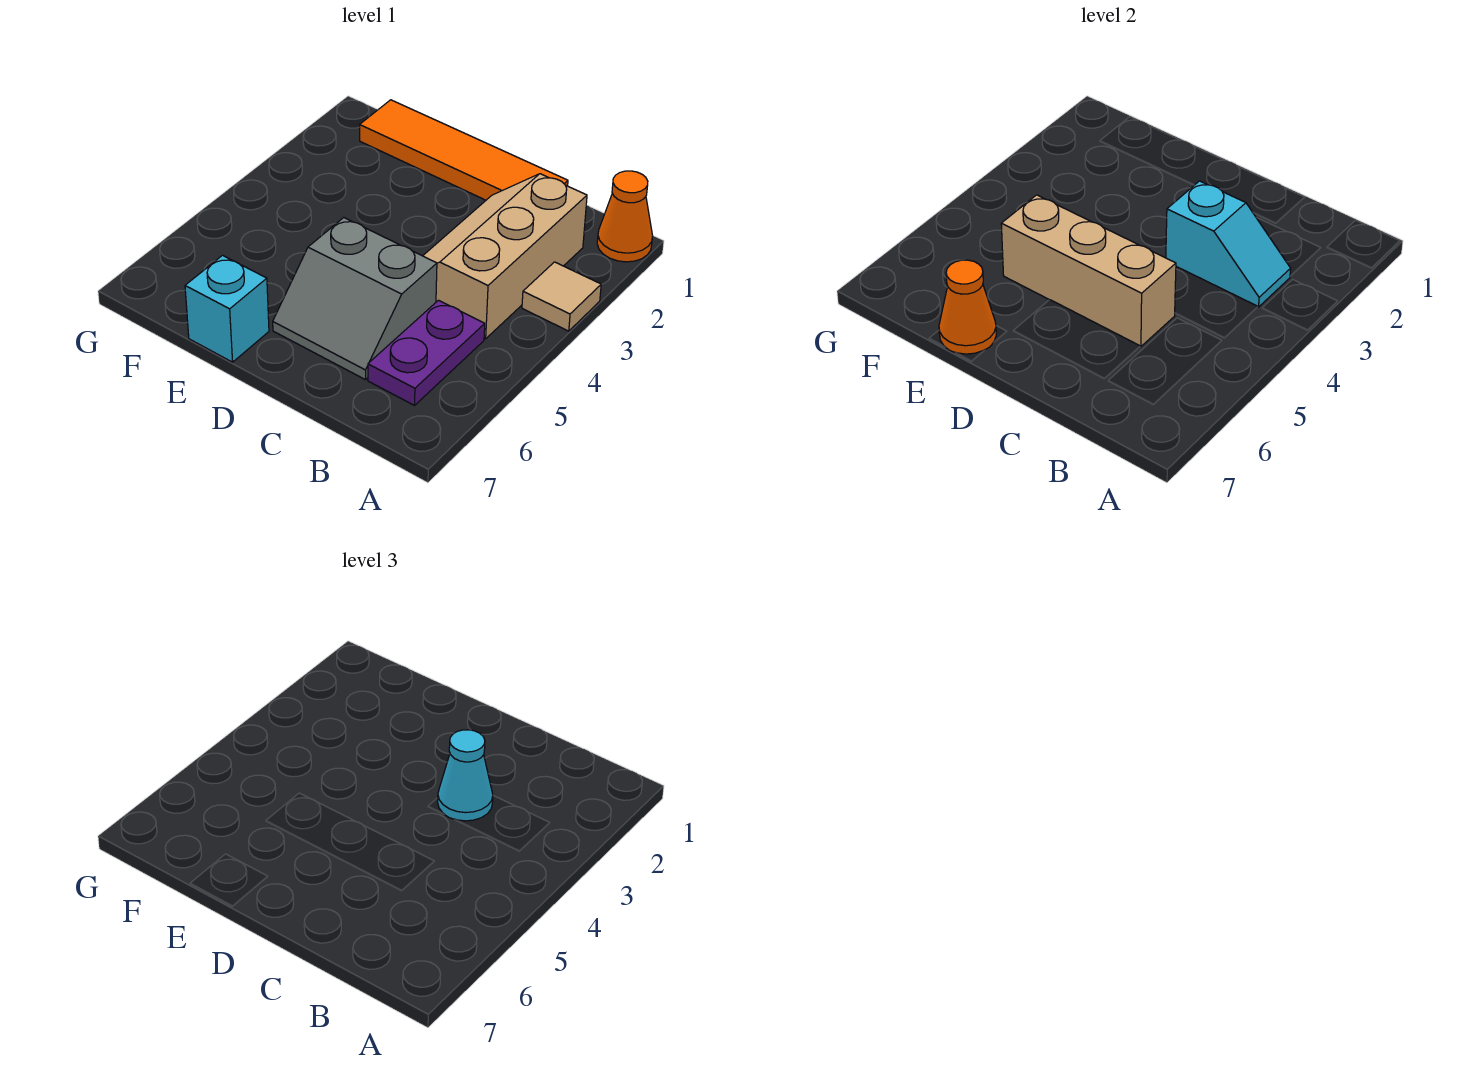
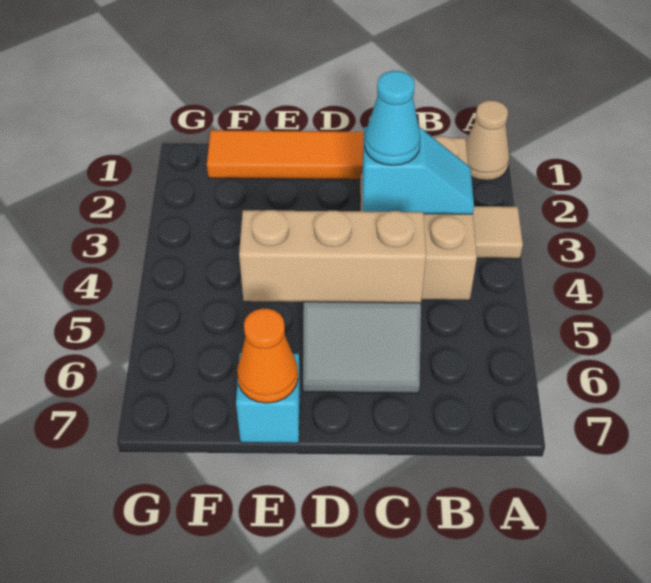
orange 1x1 cone [597,171,653,262] -> tan 1x1 cone [466,100,509,181]
purple 1x2 plate [368,300,485,405] -> none

